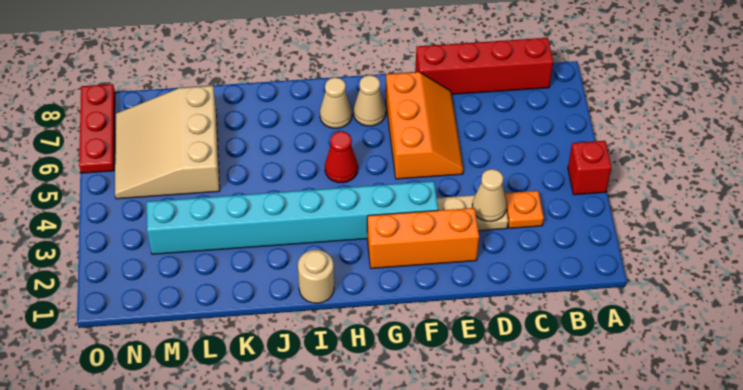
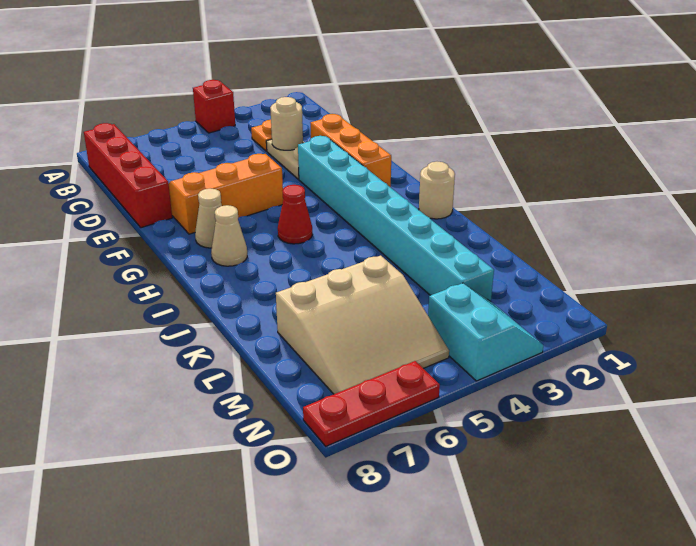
tan 1x1 cone [472,169,506,222] -> tan 1x1 round brick [270,97,303,150]
none -> cyan 2x2 slope [428,283,543,381]

